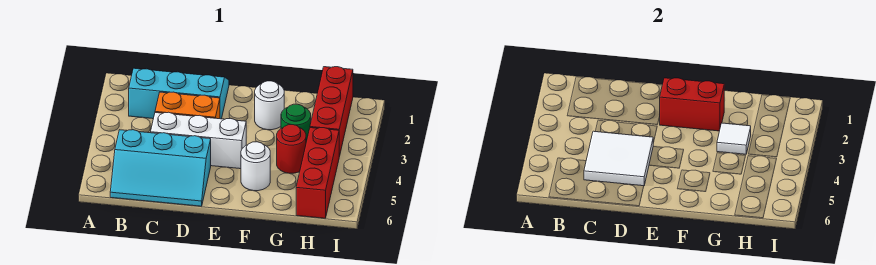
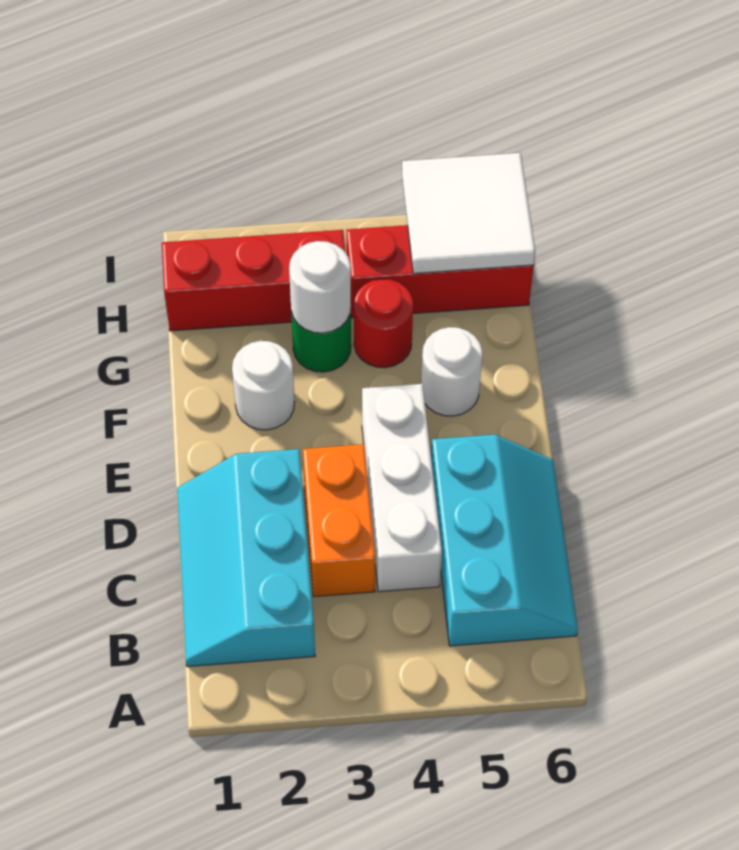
white 2x2 tile [584,131,653,186] -> white 2x2 tile moved to [402,153,535,274]
red 1x2 brick [660,78,724,131] -> none
white 1x1 tile [717,123,751,154] -> white 1x1 round brick [289,241,351,333]

